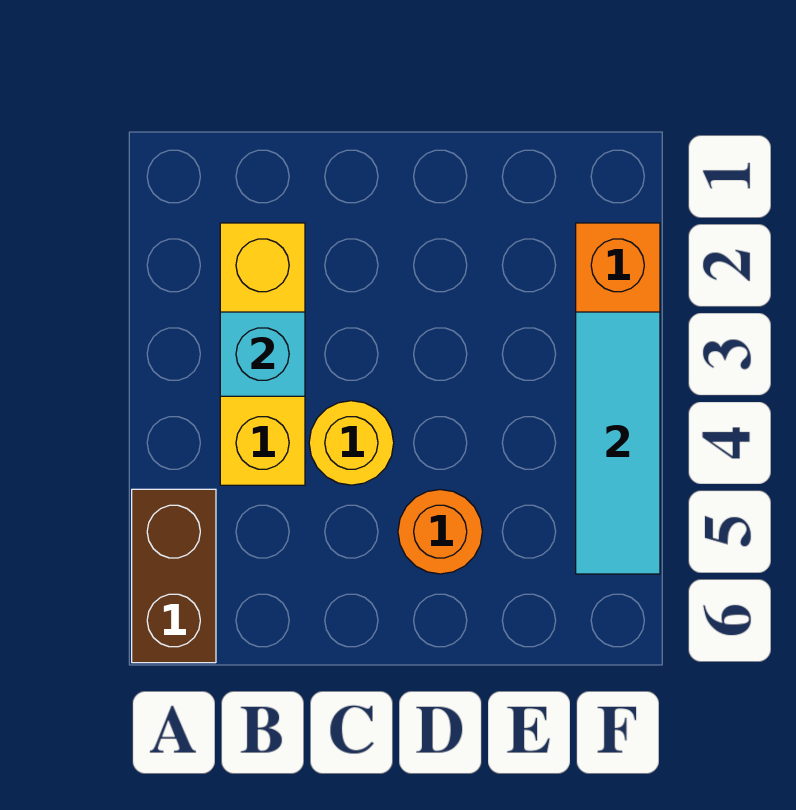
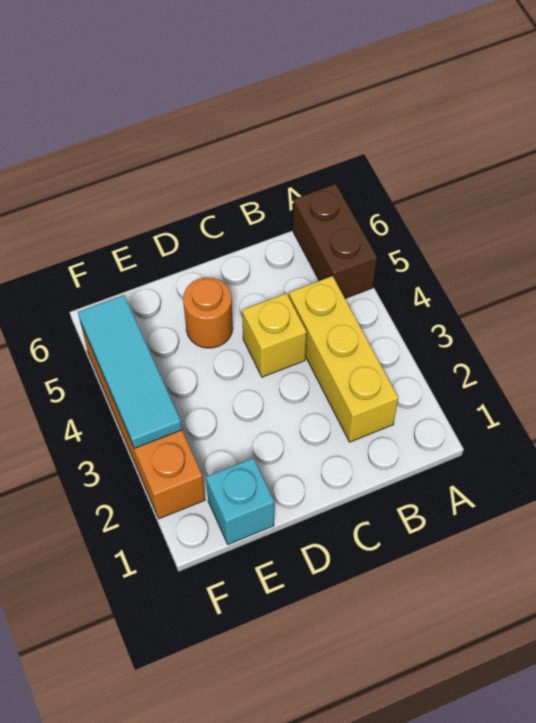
cyan 1x1 brick [220,312,305,396] -> cyan 1x1 brick moved to [206,458,274,544]
yellow 1x1 round brick [309,401,394,485] -> yellow 1x1 brick [242,293,307,377]

